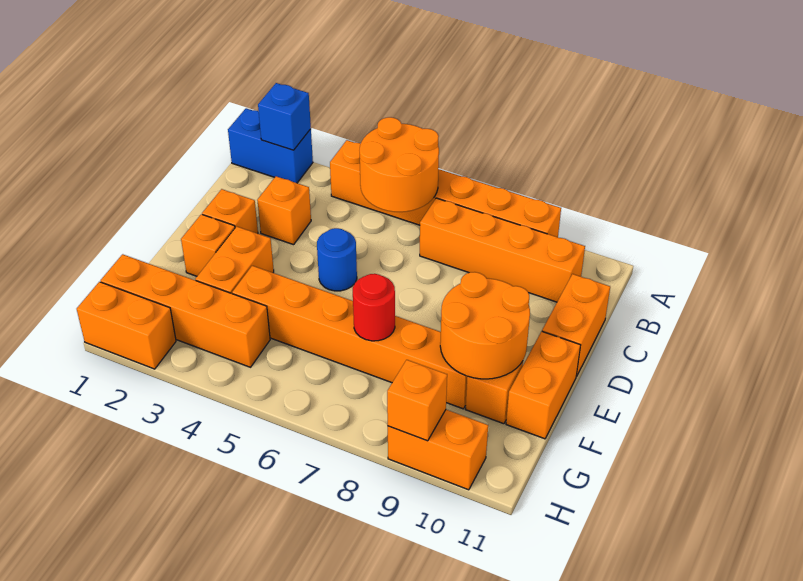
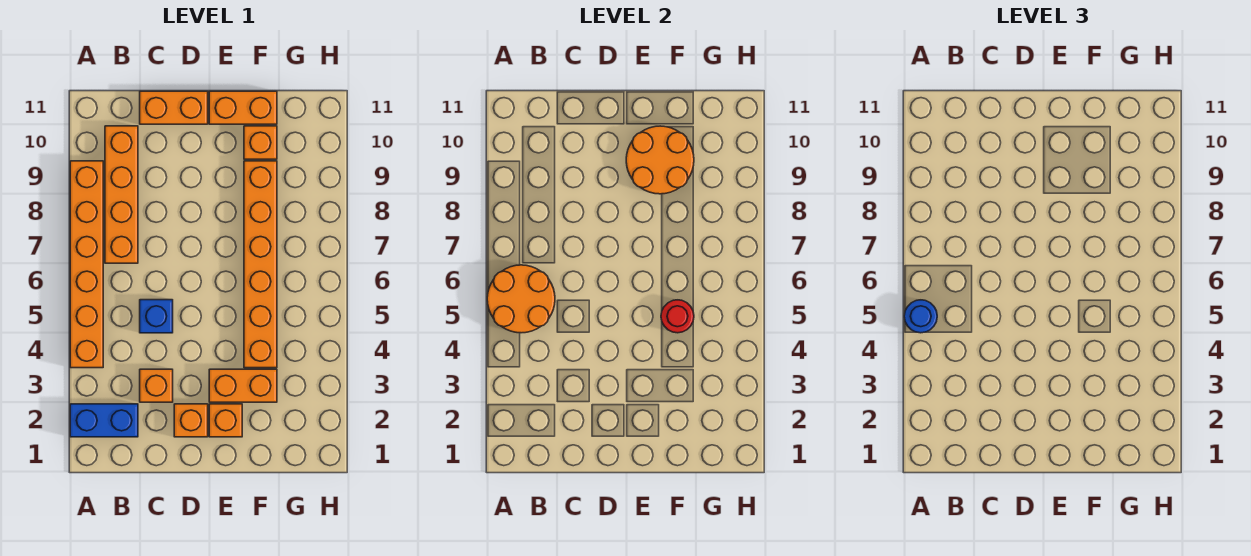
blue 1x2 brick [228,108,313,183] -> blue 1x2 brick turned to [70,404,138,437]
blue 1x1 brick [258,83,311,150] -> blue 1x1 brick moved to [140,300,173,333]
blue 1x1 round brick [317,228,357,291] -> blue 1x1 round brick moved to [904,300,937,333]
red 1x1 round brick [353,274,395,341] -> red 1x1 round brick moved to [661,300,694,333]
orange 1x4 brick [101,254,270,367] -> none
orange 1x2 brick [77,282,176,369] -> none
orange 1x2 brick [388,410,488,490] -> none
orange 1x1 brick [387,360,447,441] -> none

